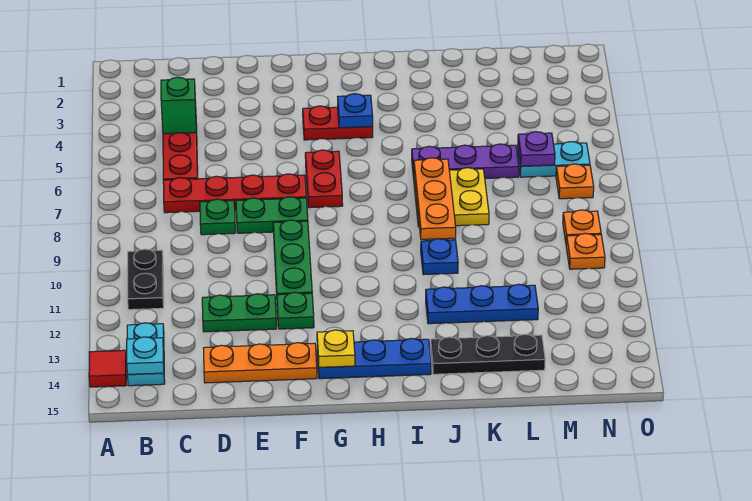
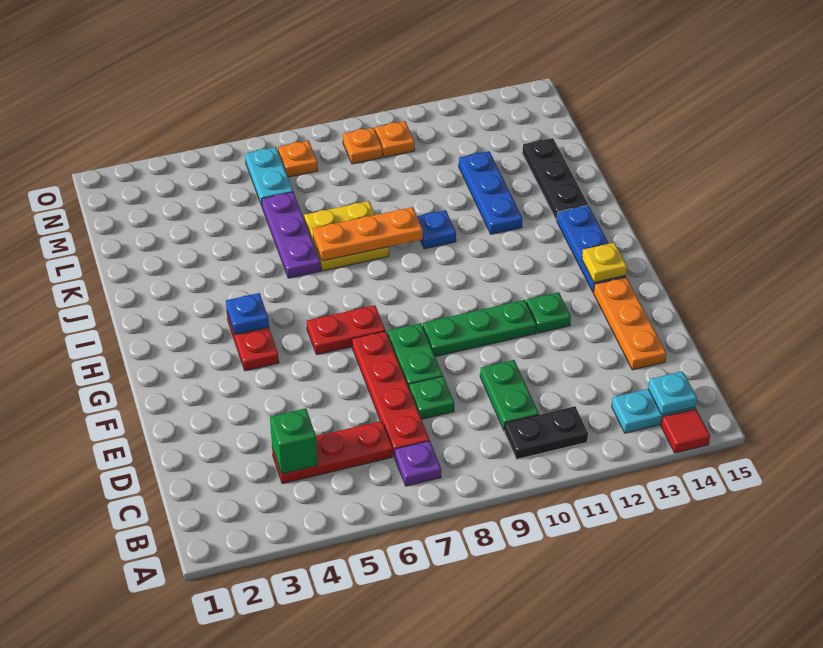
green 1x2 plate [202,294,276,332] -> green 1x2 plate moved to [480,360,539,431]
purple 1x1 plate [518,132,555,166] -> purple 1x1 plate moved to [395,441,441,486]

